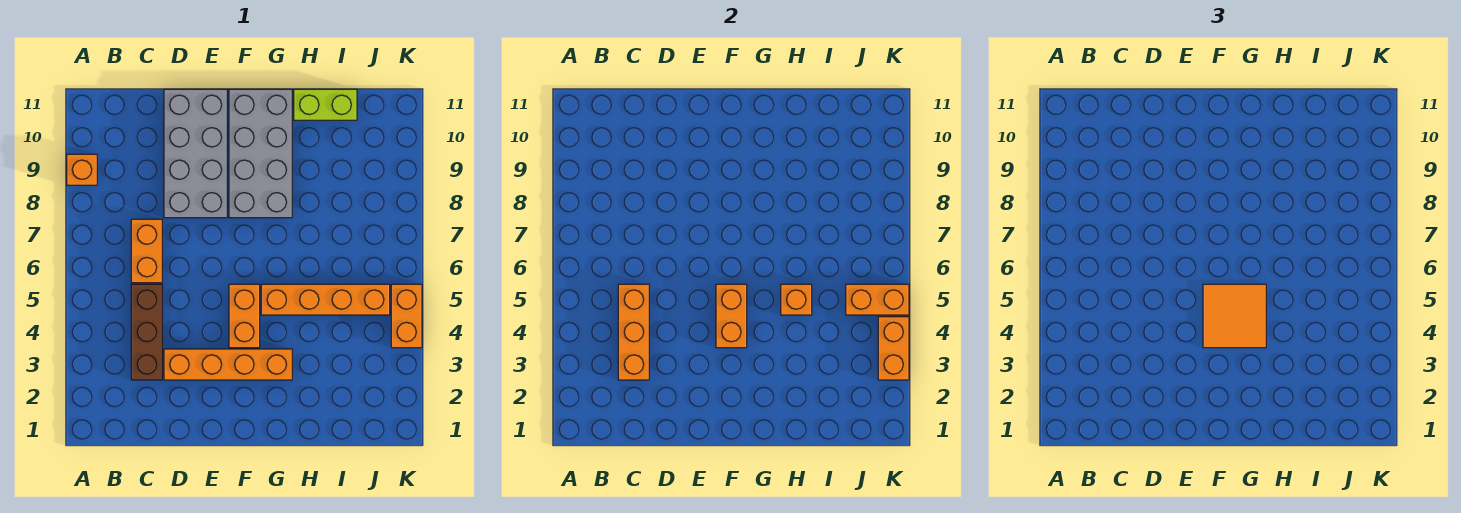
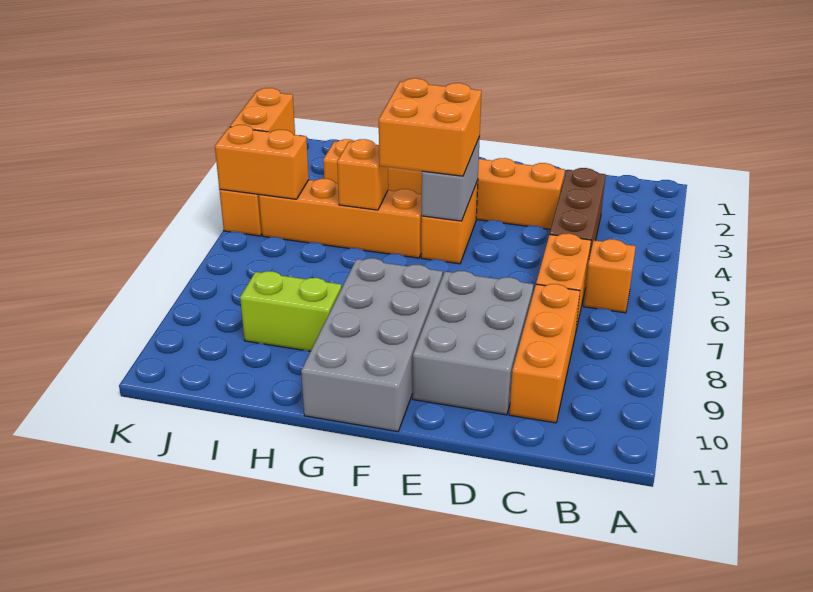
orange 1x1 brick [67,154,97,185] -> orange 1x1 brick moved to [584,239,636,313]
orange 1x3 brick [618,284,649,380] -> orange 1x3 brick moved to [509,284,580,423]
orange 1x4 brick [164,349,292,380] -> orange 1x6 brick [323,139,565,229]
grey 2x4 brick [164,89,227,218] -> grey 2x3 brick [413,271,534,415]
orange 1x2 brick [716,284,747,348] -> grey 1x2 brick [422,137,480,221]
orange 2x2 tile [1203,284,1266,348] -> orange 2x2 brick [379,78,481,176]
lime 1x2 brick [294,89,357,120] -> lime 1x2 brick moved to [240,271,342,351]

